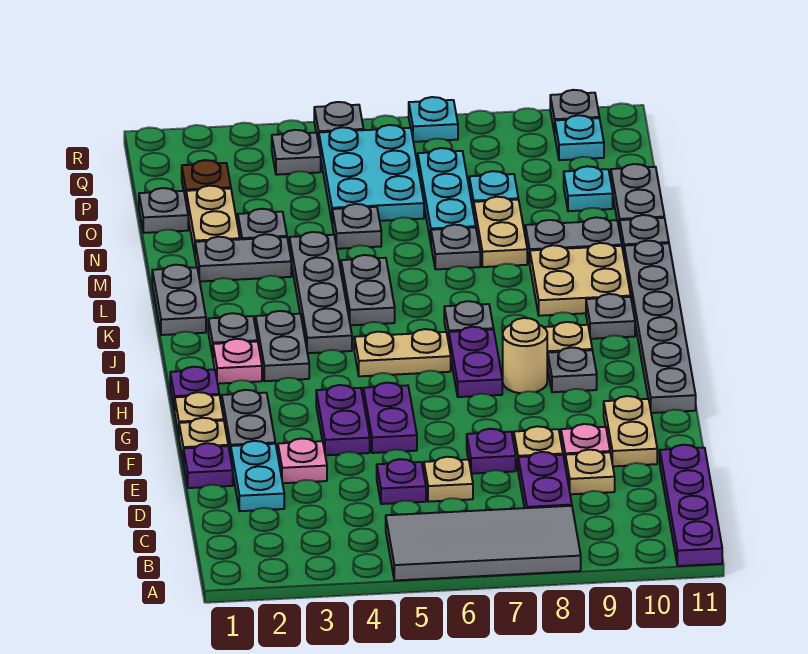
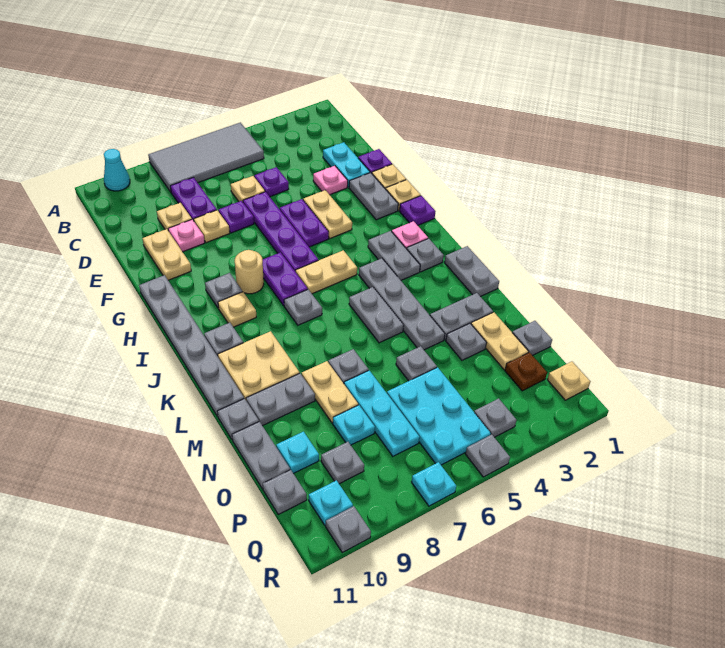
none -> cyan 1x1 cone [104,149,130,191]
purple 1x4 plate [660,445,722,566] -> purple 1x4 plate moved to [243,192,318,272]
purple 1x2 plate [316,385,370,455] -> tan 1x2 plate [303,190,352,238]
none -> grey 1x1 plate [321,442,364,484]
none -> grey 1x1 plate [263,470,307,514]
none -> tan 1x1 plate [547,362,590,400]

